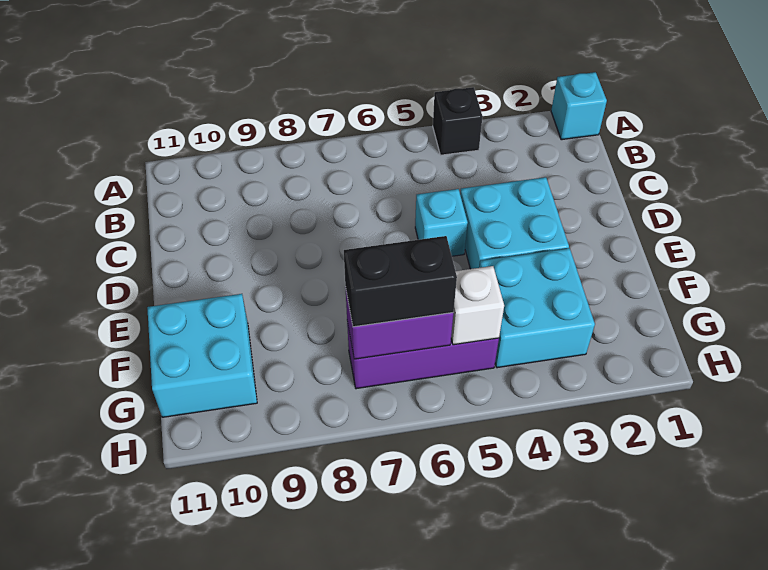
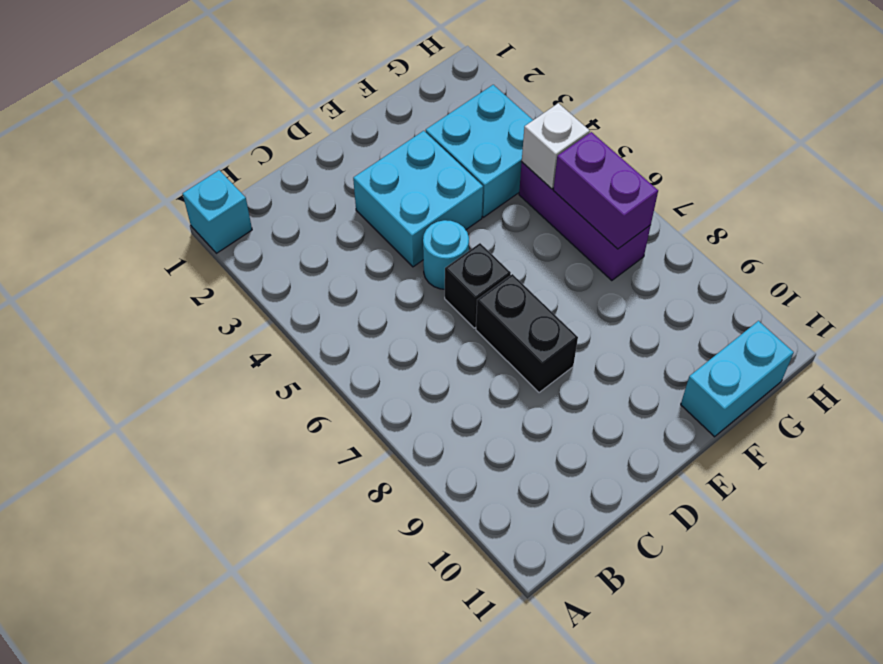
black 1x1 brick [433,87,482,155] -> black 1x1 brick moved to [445,243,511,328]
cyan 1x1 brick [415,189,468,256] -> cyan 1x1 round brick [423,220,469,289]
cyan 2x2 brick [147,294,257,417] -> cyan 1x2 brick [681,321,794,437]
black 1x2 brick [344,236,457,327] -> black 1x2 brick moved to [476,274,578,393]

